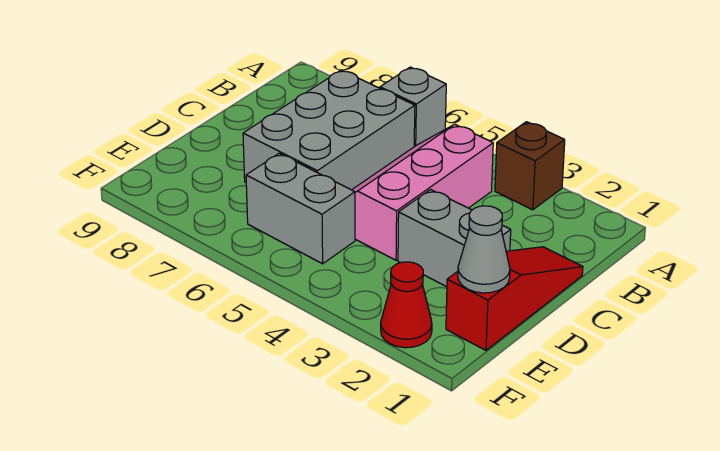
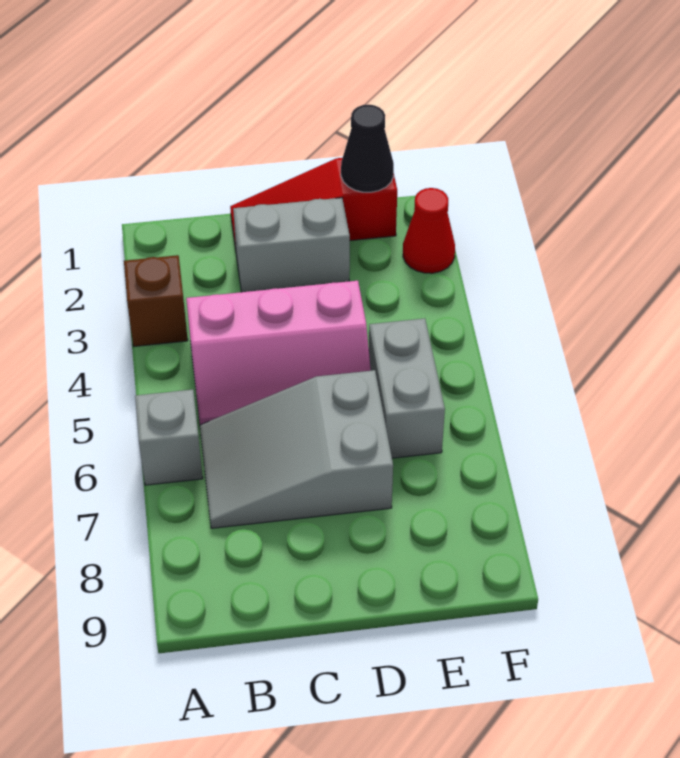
grey 2x3 brick [243,70,415,190] -> grey 2x3 slope [200,370,393,528]
grey 1x2 brick [398,190,511,287] -> grey 1x2 brick turned to [233,198,350,292]
grey 1x1 cone [458,206,510,293] -> black 1x1 cone [341,104,394,192]

